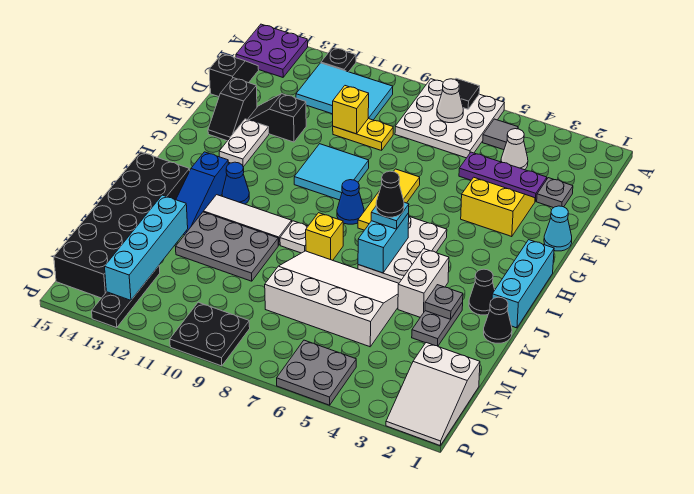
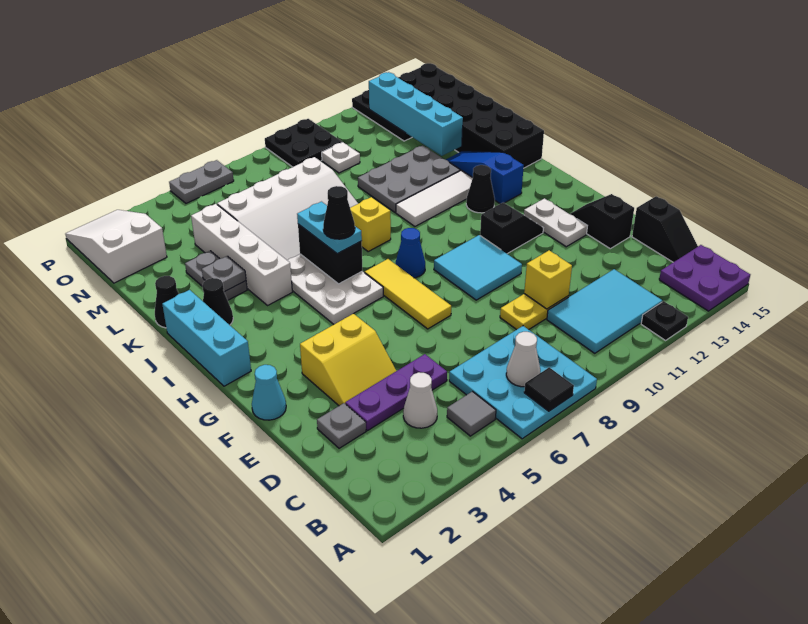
white 3x3 plate [395,79,504,158] -> cyan 3x3 plate [449,326,597,439]
black 1x2 slope [247,94,306,142] -> black 1x2 slope moved to [480,203,543,254]
cyan 1x2 brick [358,213,409,273] -> black 1x2 brick [298,224,362,284]
cyan 1x1 plate [371,202,409,229] -> cyan 1x2 plate [297,202,362,254]
blue 1x1 cone [222,162,249,204] -> black 1x1 cone [466,165,495,213]
white 1x2 brick [398,249,449,317] -> white 1x4 brick [191,204,292,305]
white 1x1 plate [280,221,308,253] -> white 1x1 plate moved to [322,142,360,173]
grey 2x2 plate [277,340,356,405] -> grey 1x2 plate [169,160,234,203]

